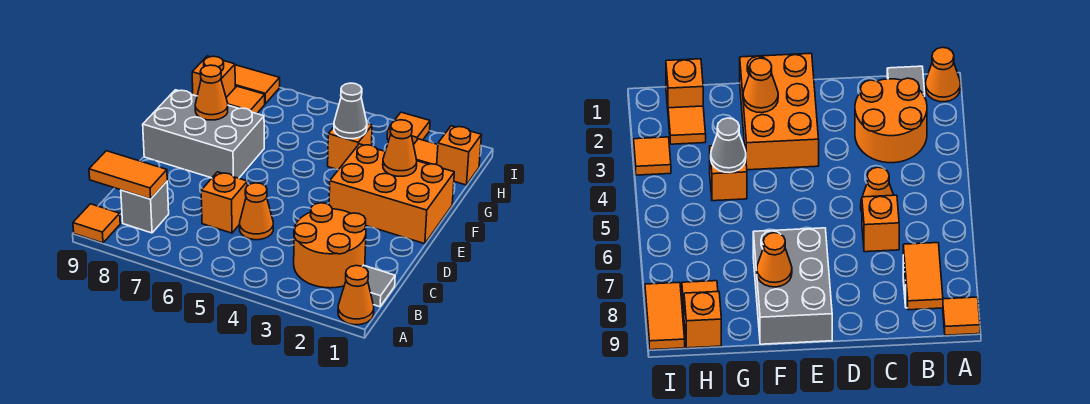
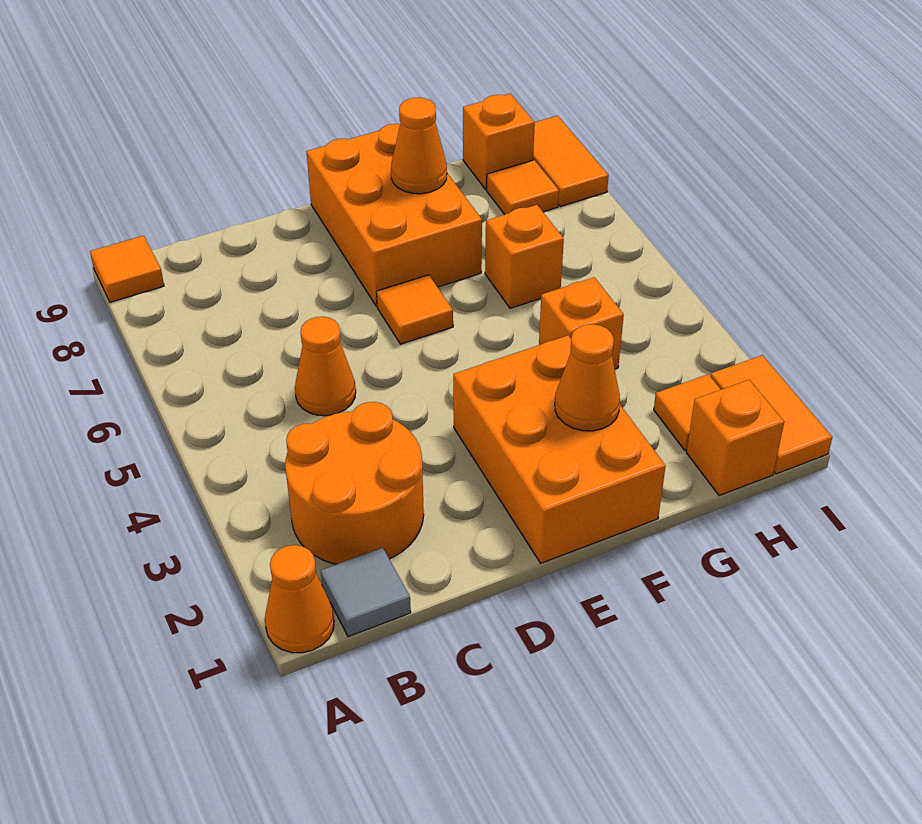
grey 1x1 brick [121,182,169,233] -> none
orange 1x2 tile [89,151,167,199] -> orange 1x2 tile moved to [711,355,832,474]
orange 1x1 brick [201,172,247,233] -> orange 1x1 brick moved to [485,205,564,308]
grey 2x3 brick [143,90,264,178] -> orange 2x3 brick [306,124,482,306]
grey 1x1 cone [334,83,367,139] -> none
orange 1x1 tile [387,112,430,145] -> orange 1x1 tile moved to [377,275,453,344]

